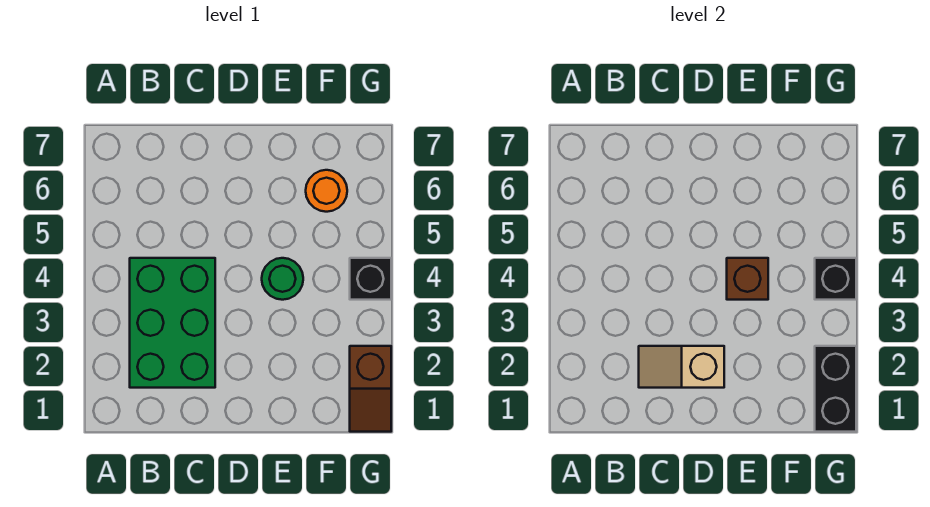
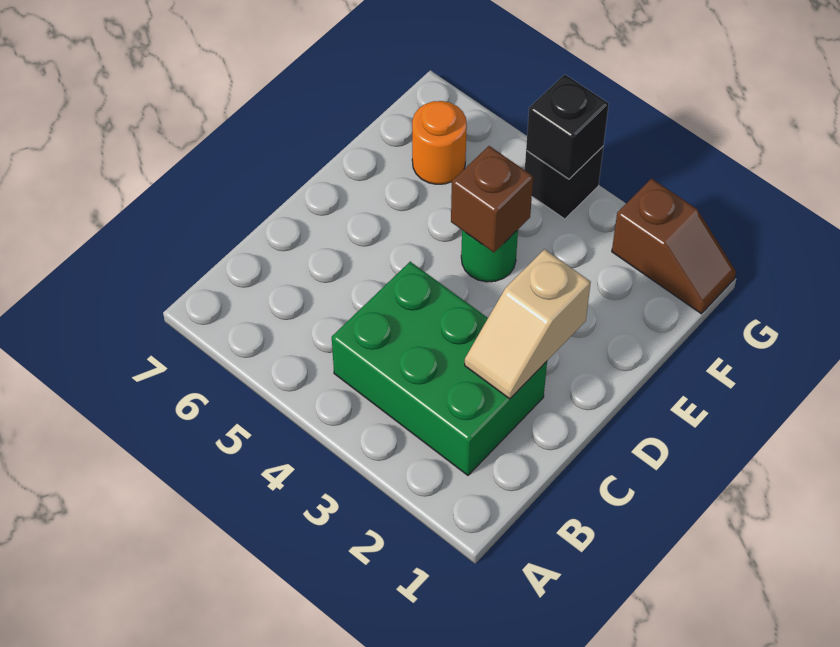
black 1x2 brick [815,346,856,432] -> none

